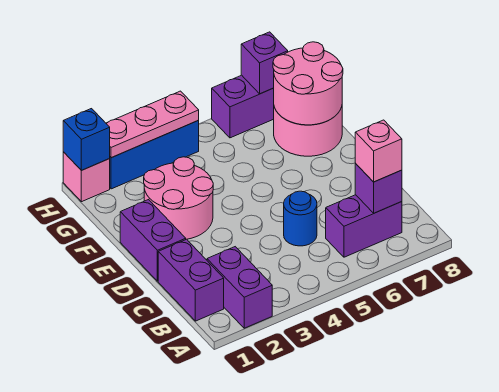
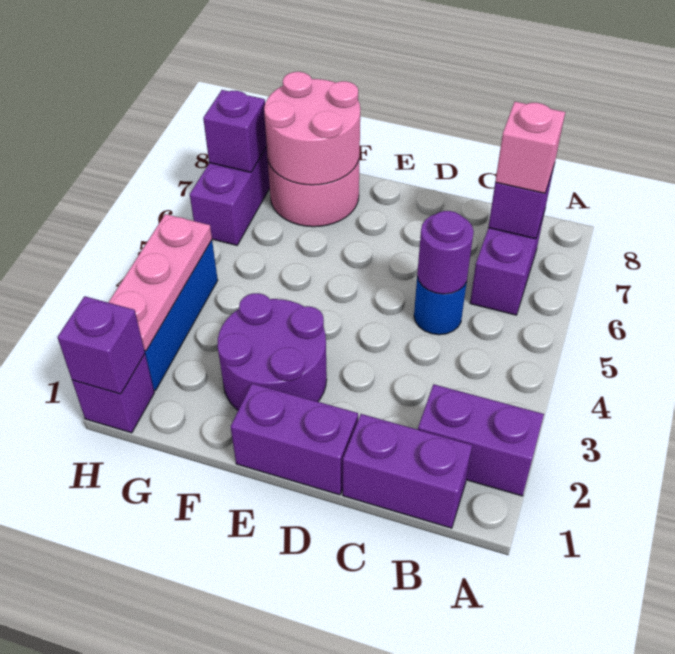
none -> purple 1x1 round brick [417,211,474,294]
pink 2x2 round brick [144,157,213,239] -> purple 2x2 round brick [218,293,327,410]
pink 1x1 brick [63,152,110,202] -> purple 1x1 brick [72,354,154,433]
blue 1x1 brick [63,109,110,170] -> purple 1x1 brick [57,296,145,394]

